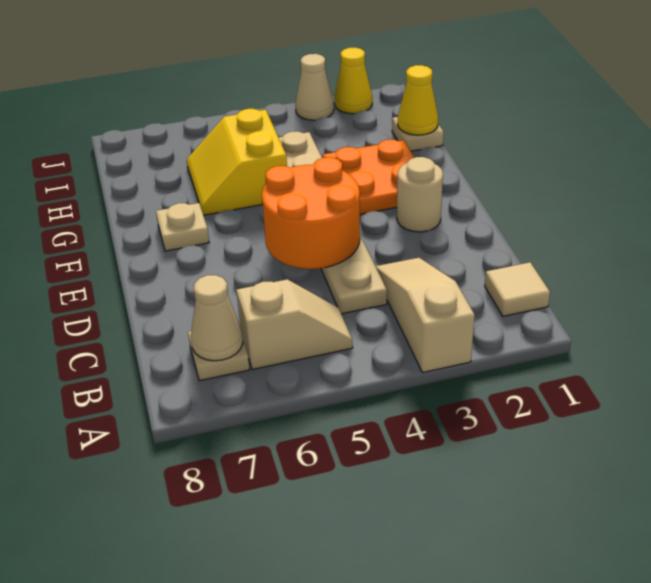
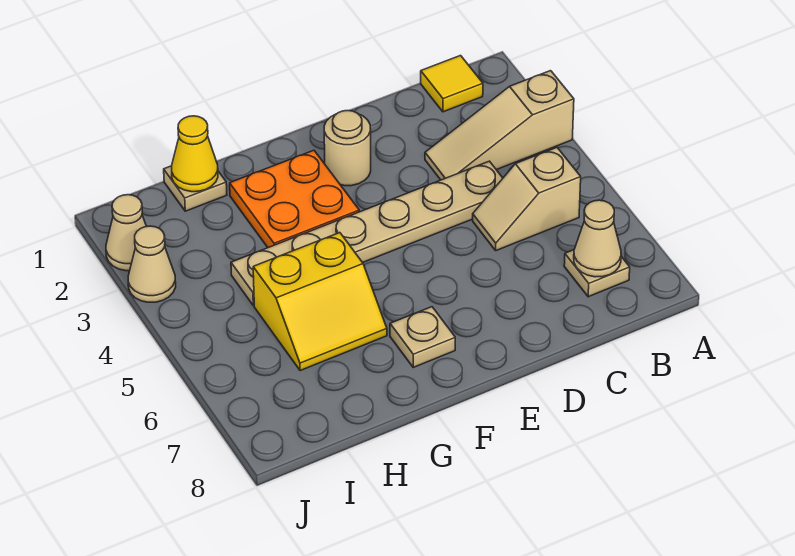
tan 1x1 tile [485,262,550,316] -> yellow 1x1 tile [421,56,483,112]
tan 1x2 slope [237,280,353,370] -> tan 1x2 slope turned to [473,148,581,251]
orange 2x2 round brick [262,157,360,269] -> none
yellow 1x1 cone [334,48,372,114] -> tan 1x1 cone [106,195,146,271]

